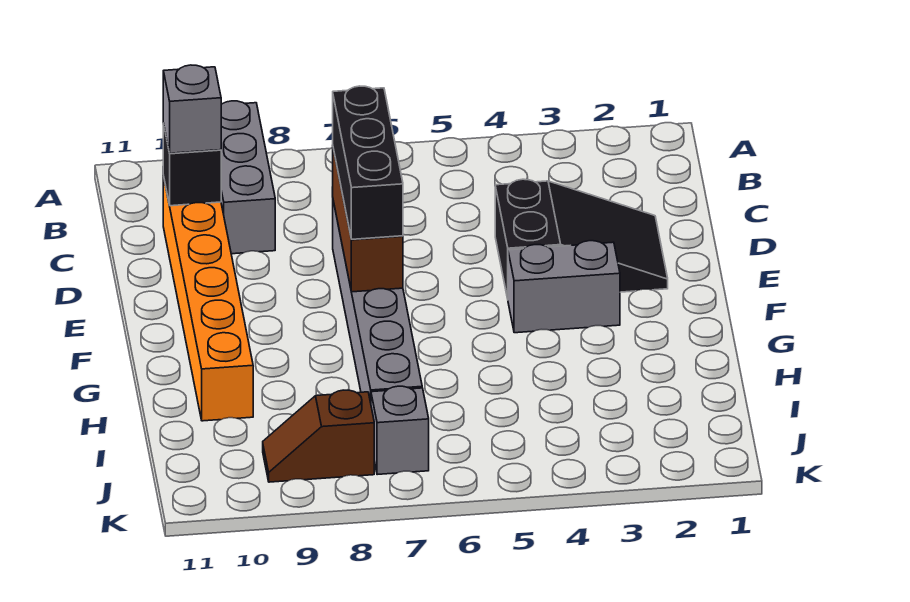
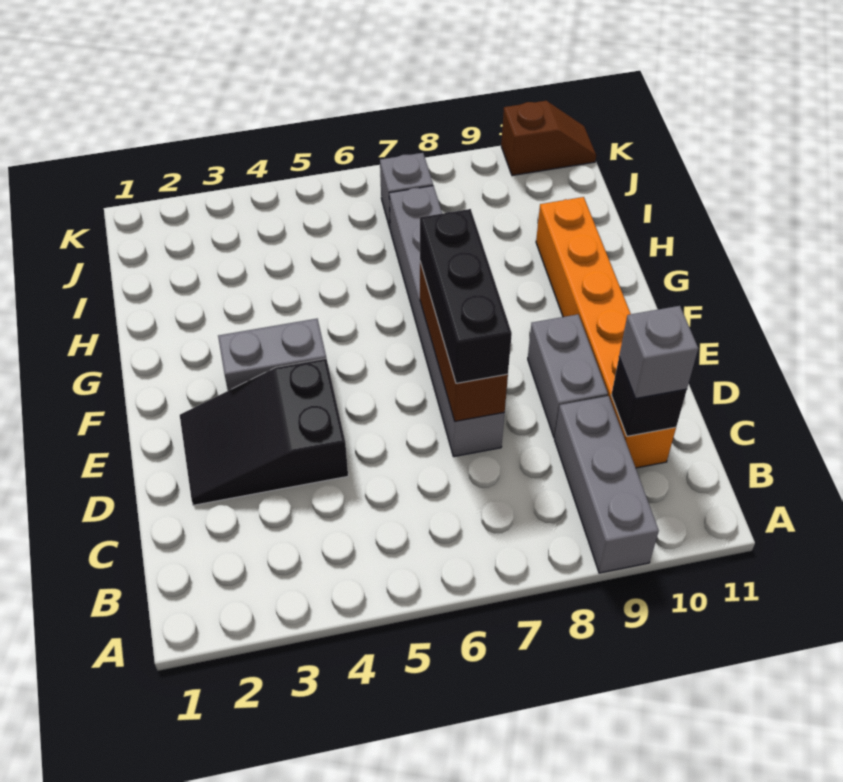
none -> grey 1x2 brick [528,314,608,438]
brown 1x2 slope [263,390,374,482] -> brown 1x2 slope moved to [501,101,596,176]

